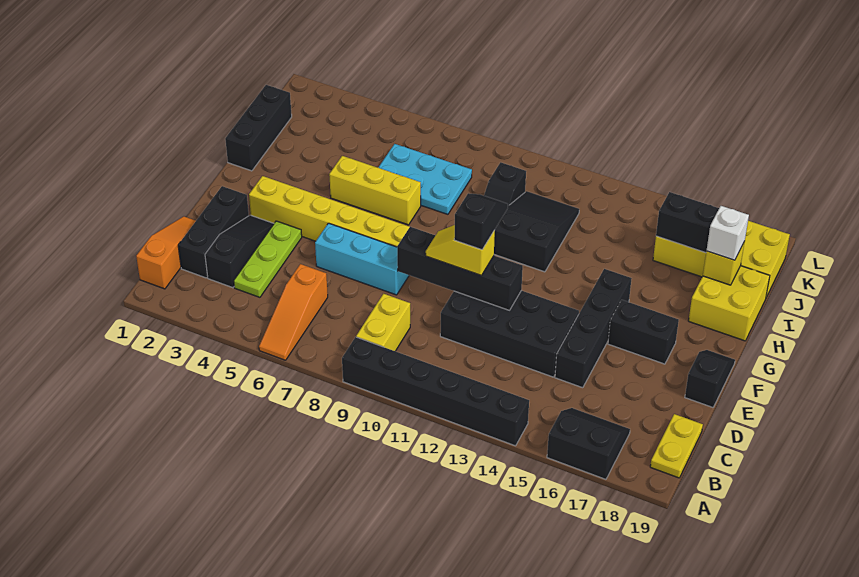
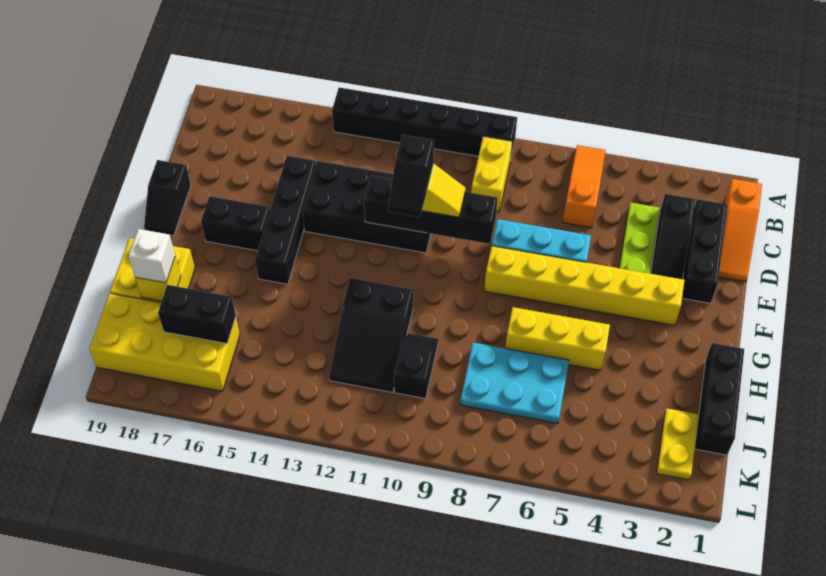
black 2x2 slope [547,408,630,479] -> none
yellow 1x2 plate [650,414,703,478] -> yellow 1x2 plate moved to [657,409,699,480]

